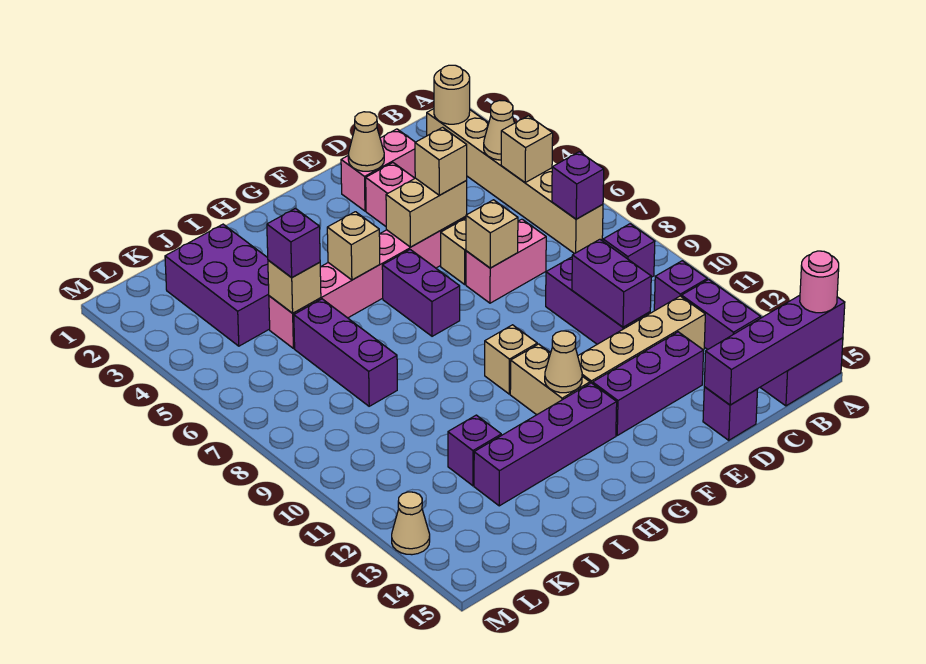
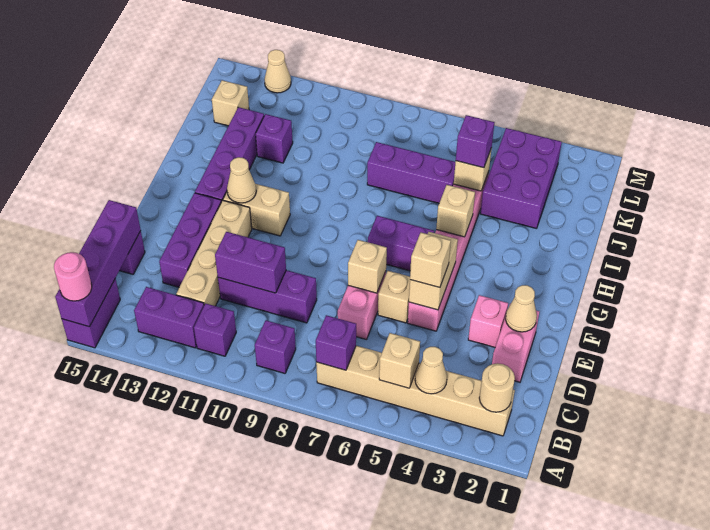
tan 1x1 brick [485,325,537,394] -> tan 1x1 brick moved to [212,80,249,126]
purple 2x3 brick [165,224,270,346] -> purple 2x3 brick turned to [480,128,562,229]

